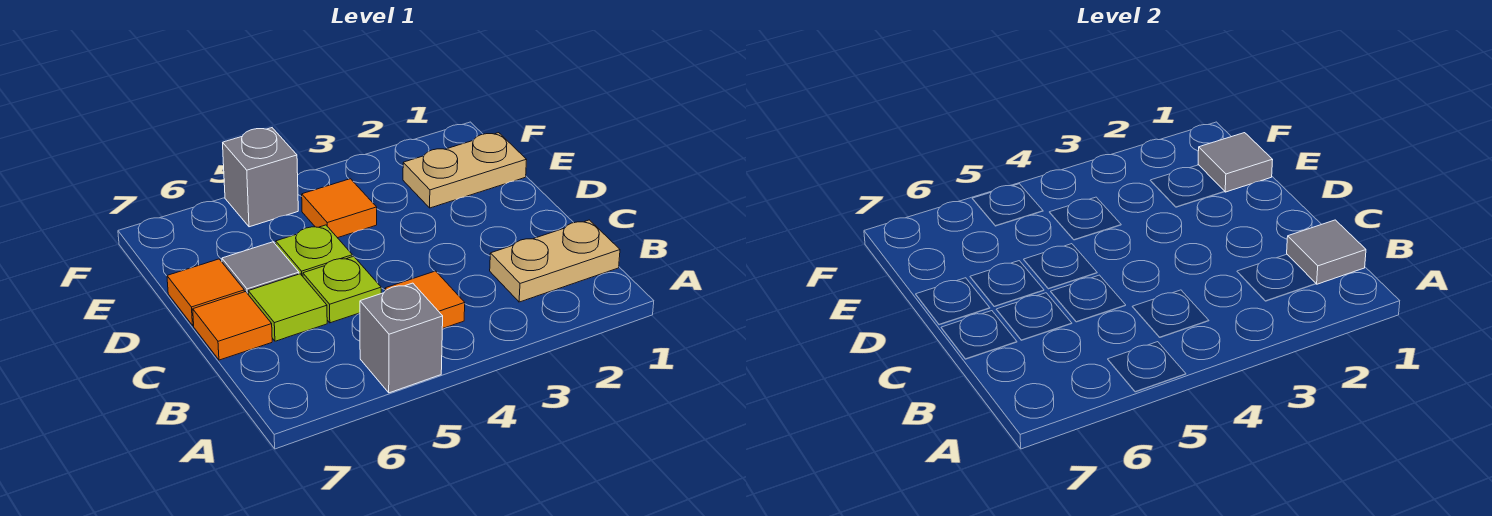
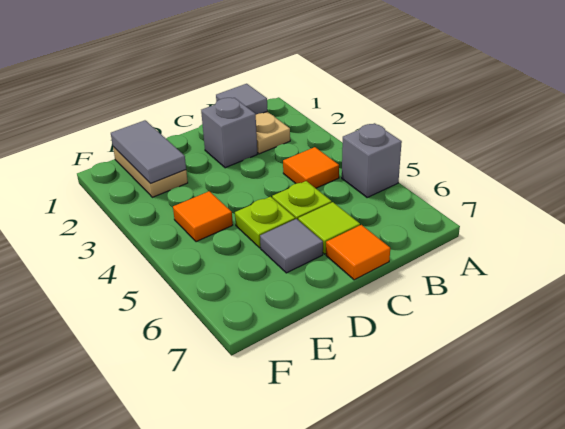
orange 1x1 tile [167,259,244,326] -> none
grey 1x1 tile [1198,133,1273,192] -> grey 1x2 tile [111,120,186,184]
grey 1x1 brick [223,128,298,227] -> grey 1x1 brick moved to [201,98,257,168]

